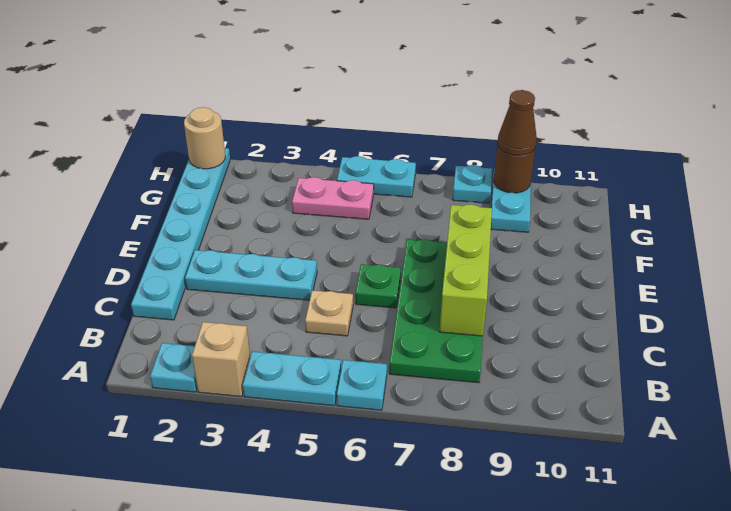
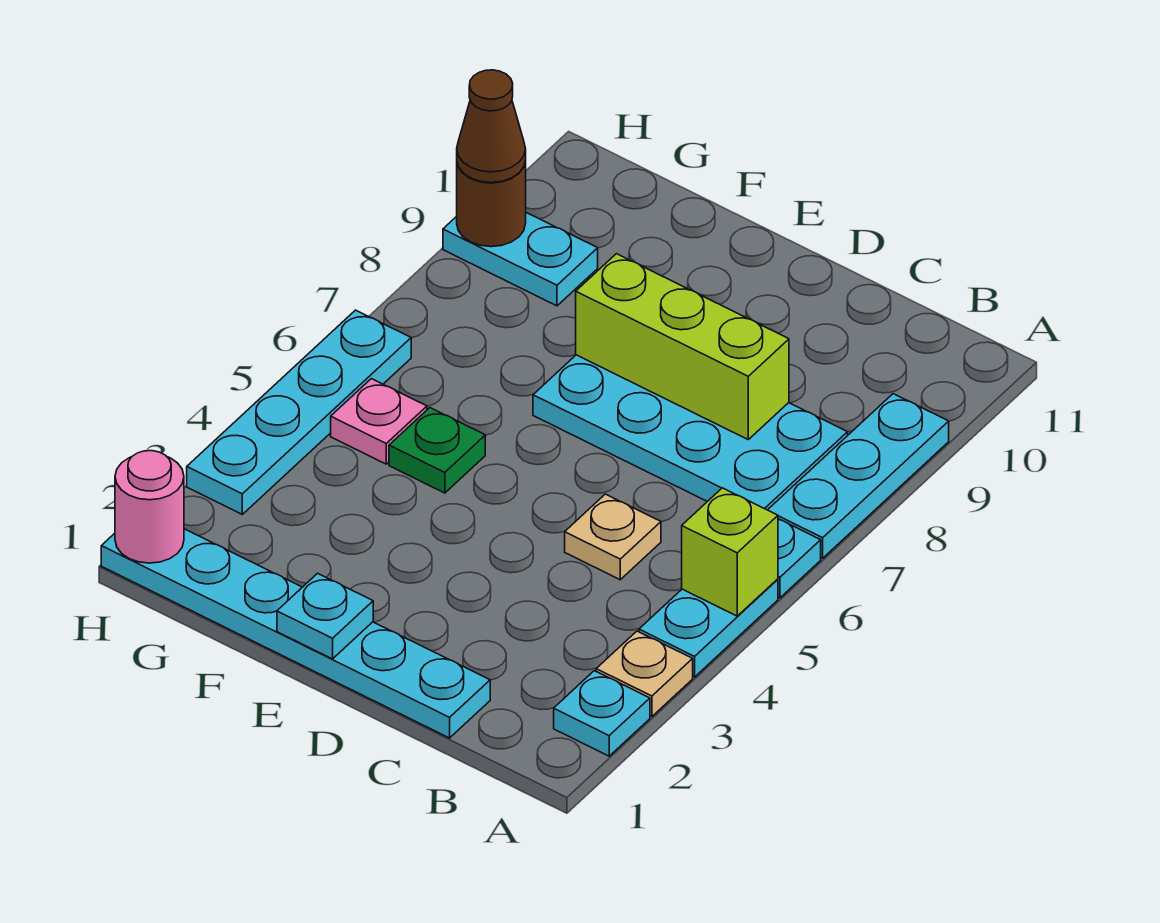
tan 1x1 brick [192,322,250,397] -> tan 1x1 plate [596,631,693,717]
none -> lime 1x1 brick [682,488,778,616]
green 2x4 plate [389,239,483,383] -> cyan 2x4 plate [533,355,848,510]
cyan 1x3 plate [185,250,317,300] -> cyan 1x3 plate moved to [768,394,949,558]
green 1x1 plate [355,264,401,308] -> green 1x1 plate moved to [389,408,485,493]
pink 1x2 plate [292,177,374,219] -> pink 1x1 plate [331,379,427,464]
tan 1x1 round brick [184,107,225,169] -> pink 1x1 round brick [115,451,184,563]
cyan 1x2 plate [337,156,416,197] -> cyan 1x4 plate [187,310,411,514]
cyan 1x1 plate [453,165,492,203] -> cyan 1x1 plate moved to [277,573,373,659]

